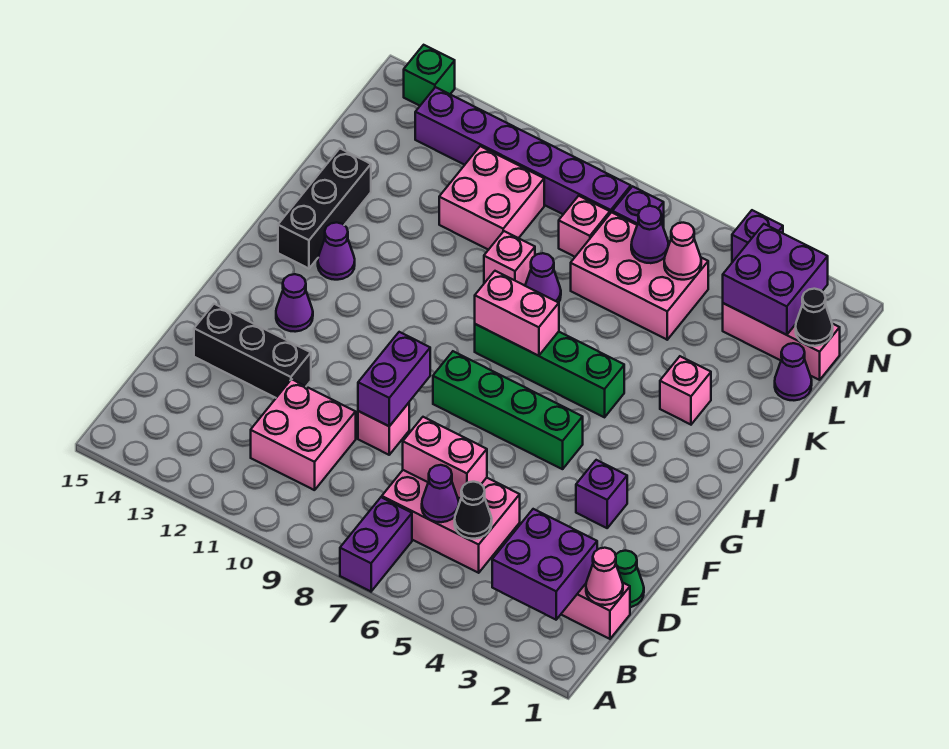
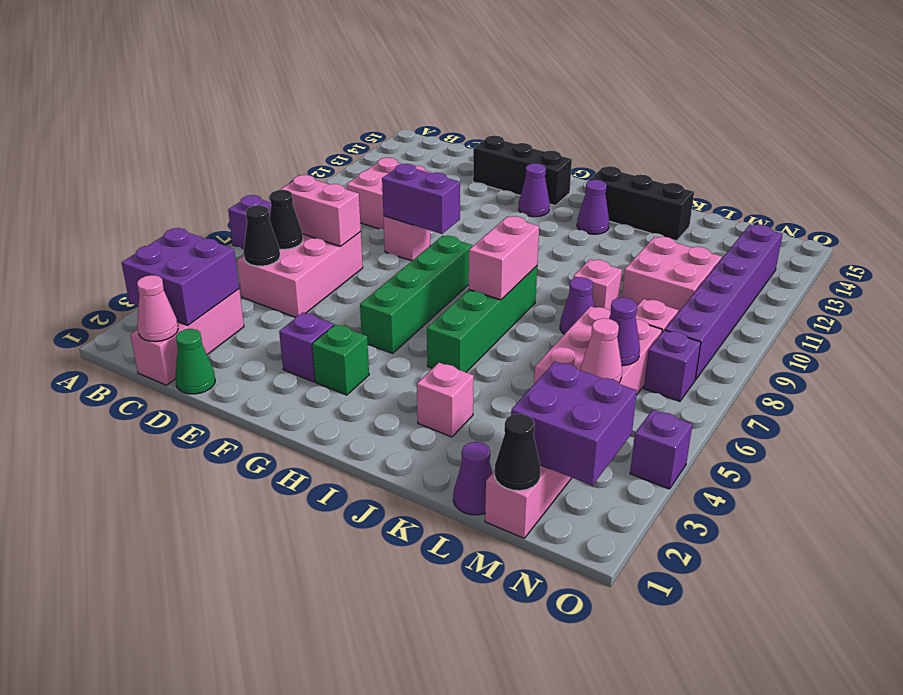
purple 1x1 cone [422,465,459,522] -> black 1x1 cone [269,190,303,249]
pink 1x2 brick [403,417,487,499] -> pink 1x2 brick turned to [280,175,361,246]
black 1x3 brick [194,304,311,398] -> black 1x3 brick turned to [473,136,572,206]
green 1x1 brick [404,45,455,106] -> green 1x1 brick moved to [312,324,369,395]

